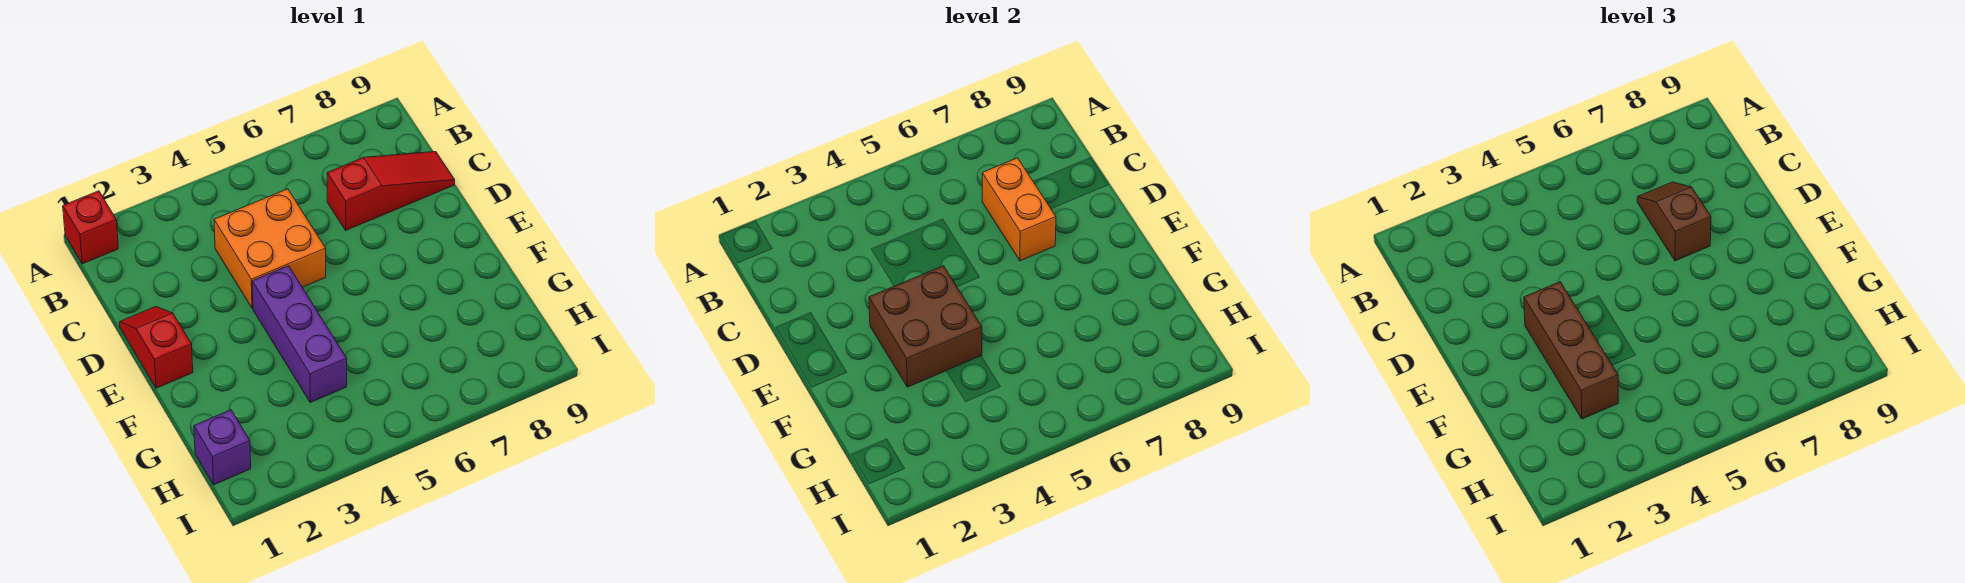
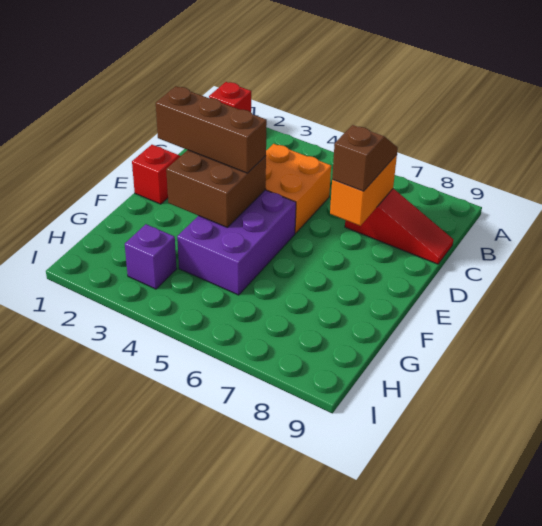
brown 1x3 brick [1524,282,1618,419] -> brown 1x3 brick turned to [156,86,267,173]
purple 1x3 brick [252,266,347,402] -> purple 2x3 brick [177,190,296,295]
purple 1x1 brick [194,410,251,485] -> purple 1x1 brick moved to [125,224,177,289]

